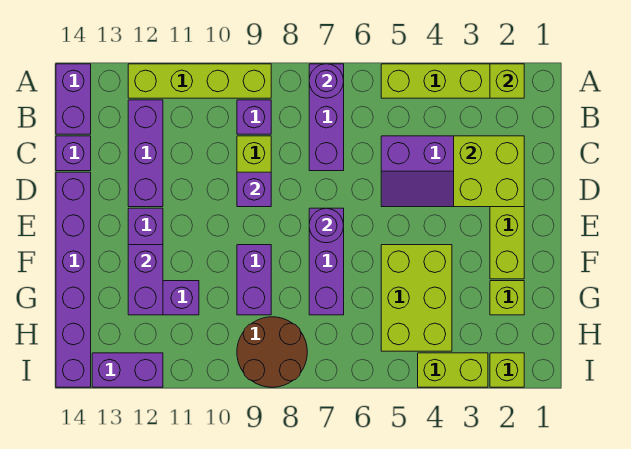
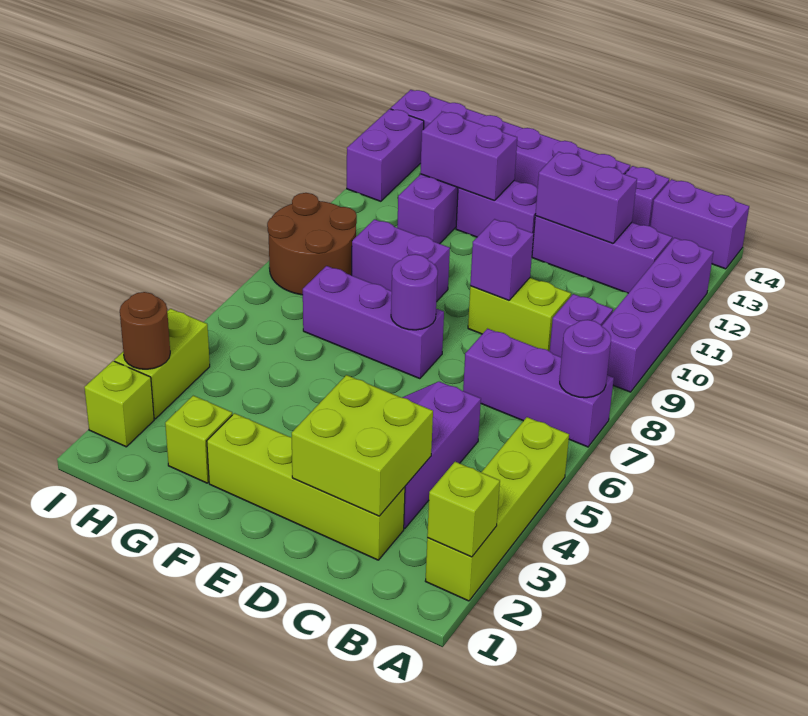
lime 1x4 brick [128,64,271,98] -> purple 1x4 brick [602,238,713,392]
none -> purple 1x2 brick [535,152,637,243]
lime 2x3 brick [381,245,452,351] -> none
none -> brown 1x1 round brick [120,292,170,369]

